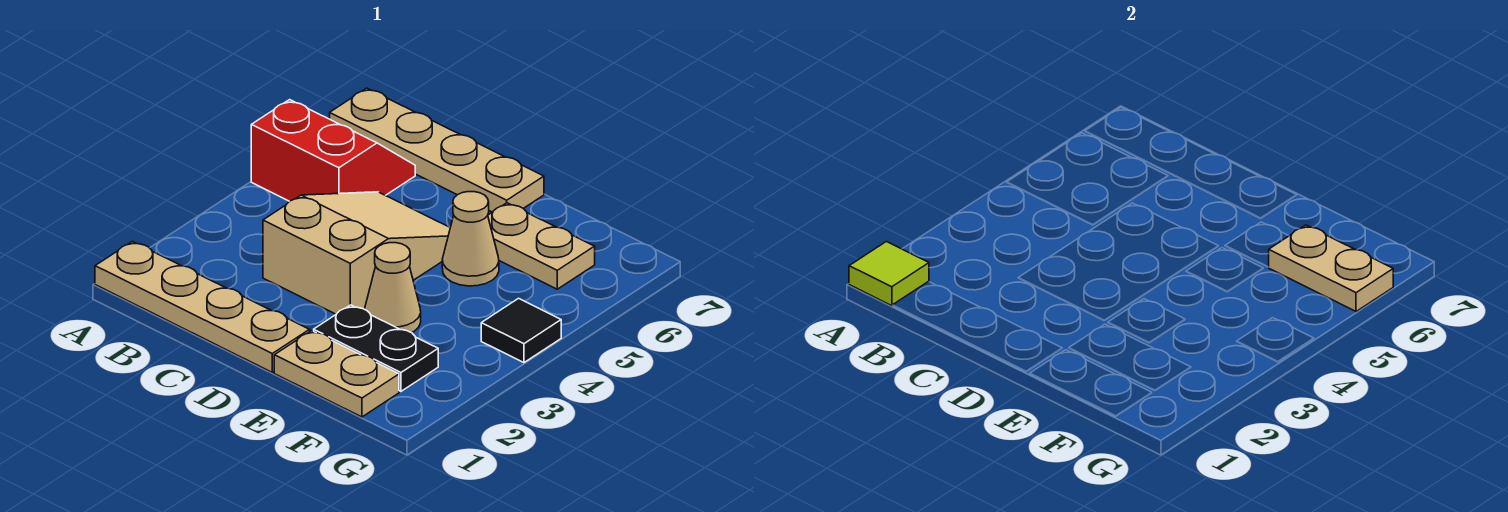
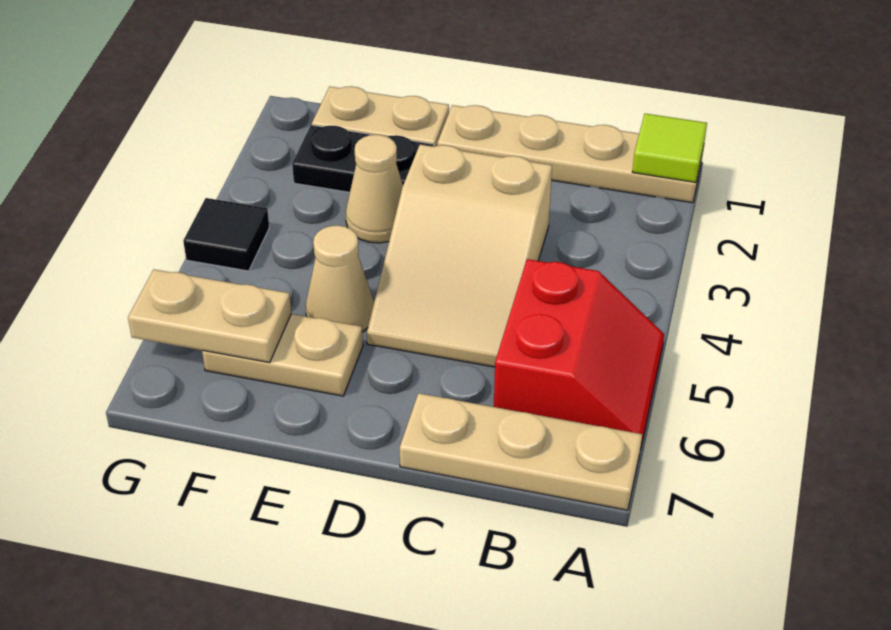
red 2x2 slope [251,100,415,201] -> red 2x2 slope turned to [494,259,664,450]
tan 1x4 plate [330,88,544,212] -> tan 1x3 plate [400,393,642,510]

